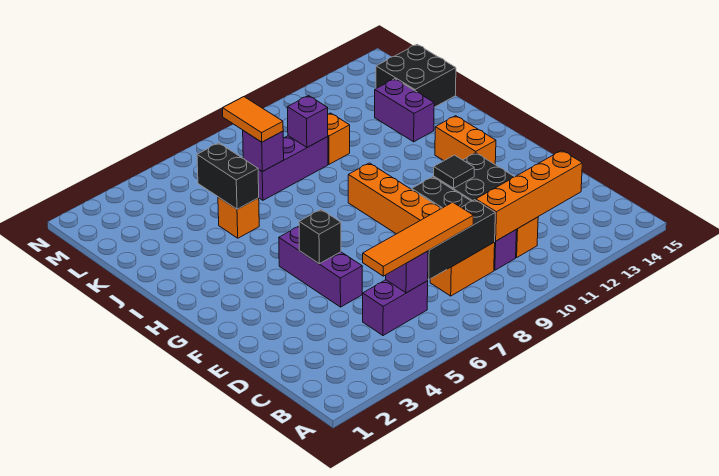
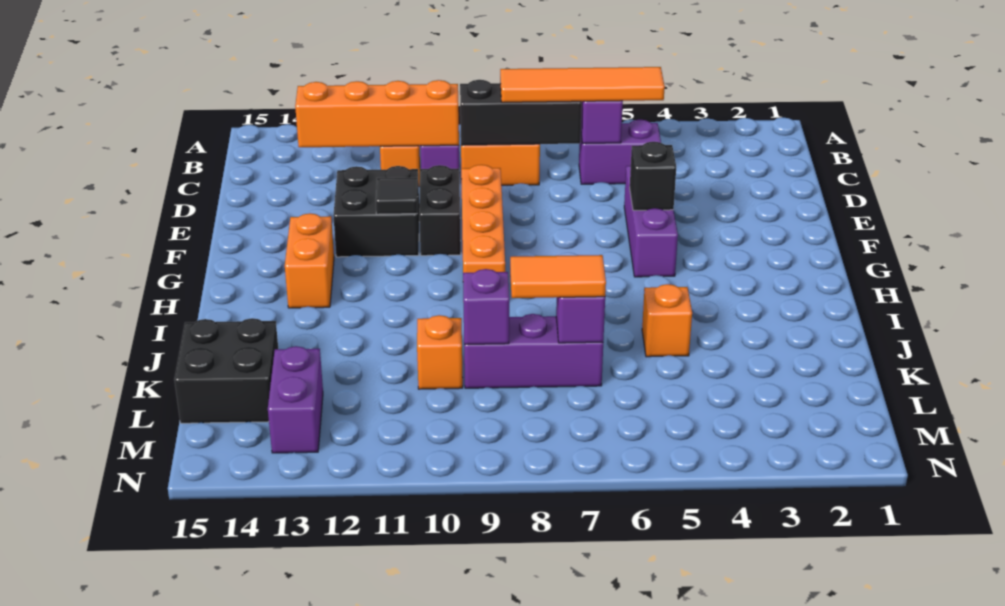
black 1x2 brick [197,143,259,209] -> none
purple 1x2 brick [375,79,434,142] -> purple 1x2 brick moved to [268,346,323,453]
orange 1x2 tile [223,97,283,142] -> orange 1x2 tile turned to [510,255,606,298]

